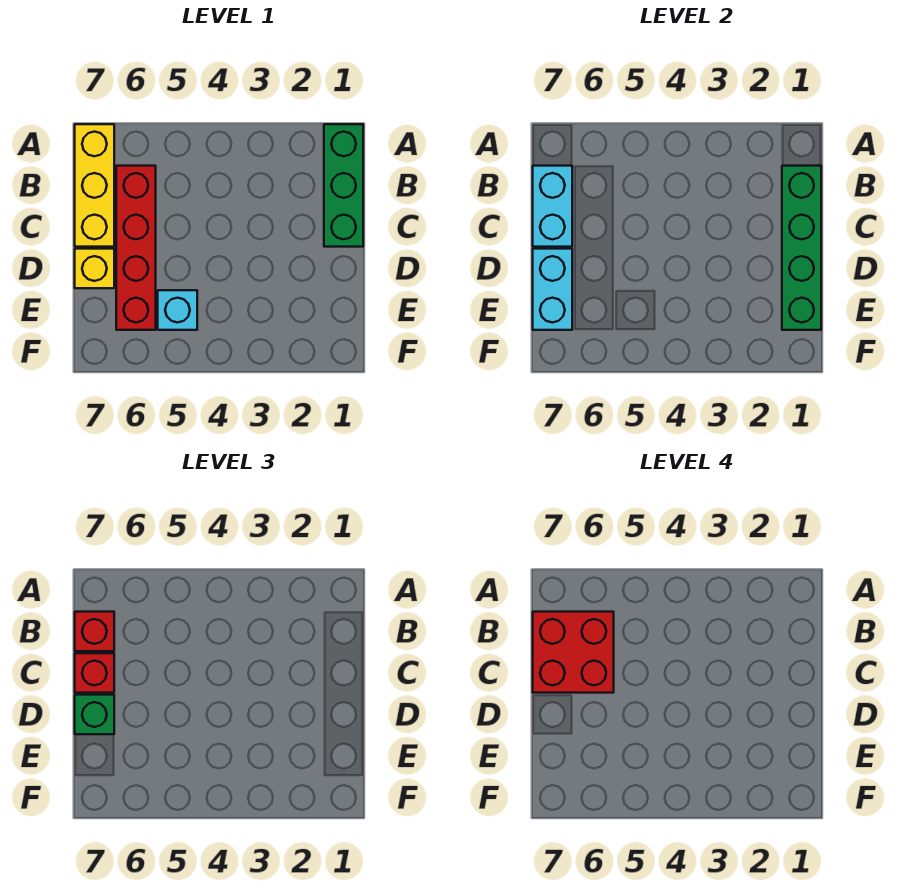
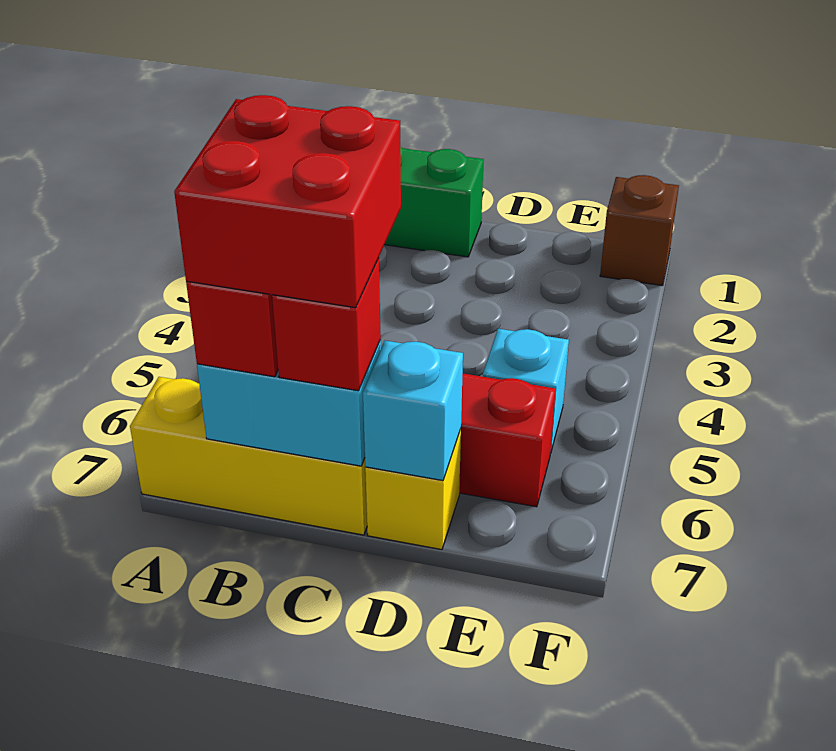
green 1x4 brick [782,166,821,330] -> none
cyan 1x2 brick [533,249,572,330] -> cyan 1x1 brick [363,341,463,481]
green 1x1 brick [75,695,114,734] -> none
none -> brown 1x1 brick [600,175,679,286]

